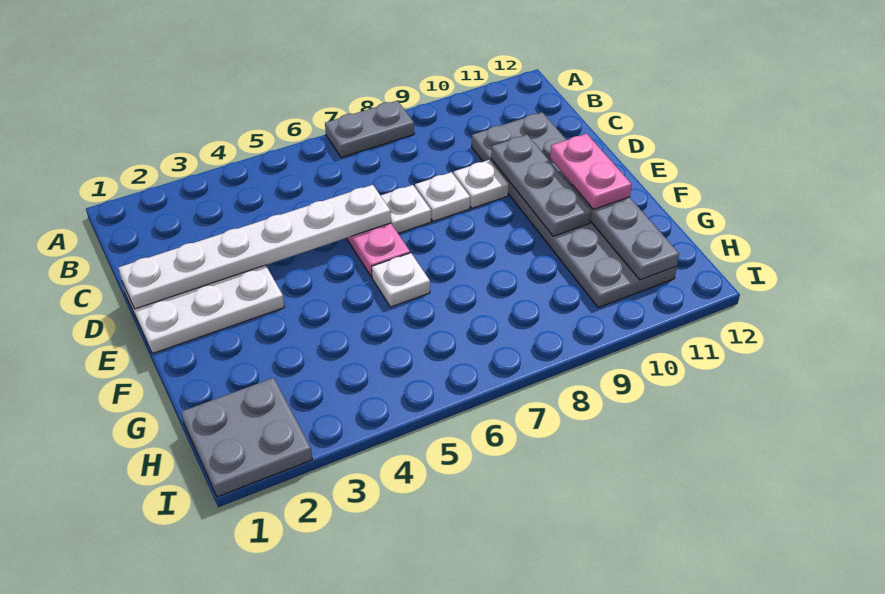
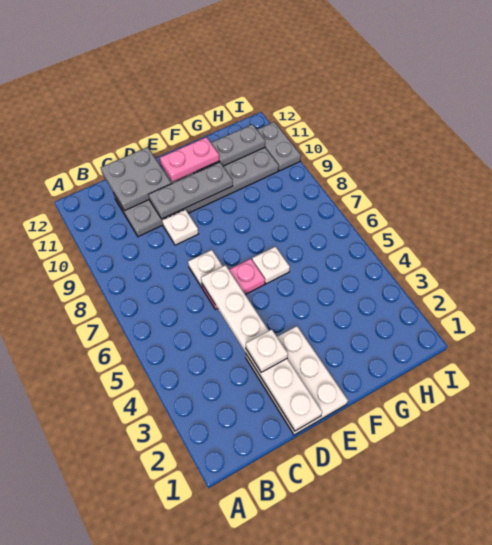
grey 1x2 plate [325,101,414,157] -> grey 1x2 plate moved to [257,122,301,171]
white 1x1 plate [415,172,470,221] -> white 1x1 plate moved to [246,329,288,372]
grey 2x2 plate [181,378,312,497] -> grey 2x2 plate moved to [101,147,172,211]

